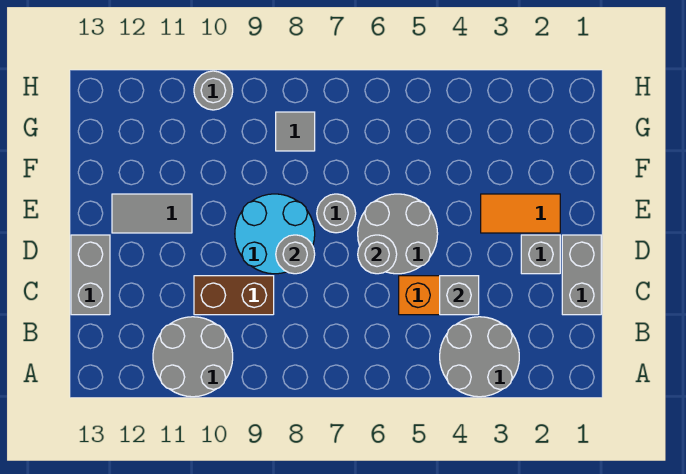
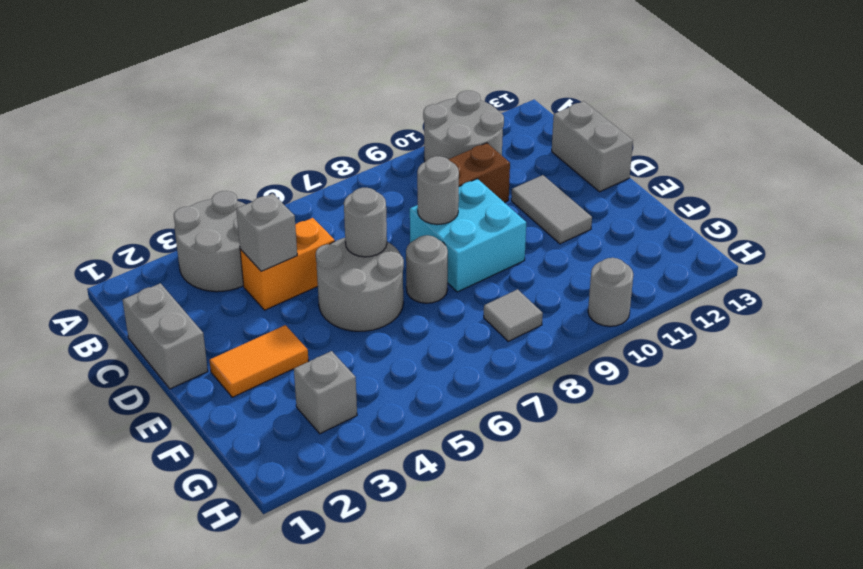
grey 1x1 brick [521,235,560,274] -> grey 1x1 brick moved to [294,351,357,434]
cyan 2x2 round brick [235,194,315,274] -> cyan 2x2 brick [410,179,526,292]
grey 1x2 tile [112,194,192,233] -> grey 1x2 tile turned to [511,175,592,244]

